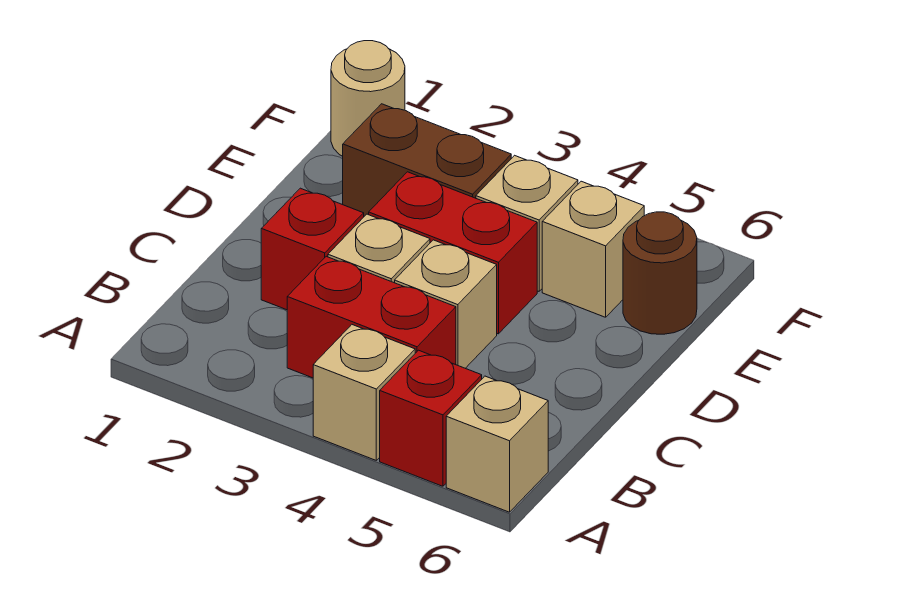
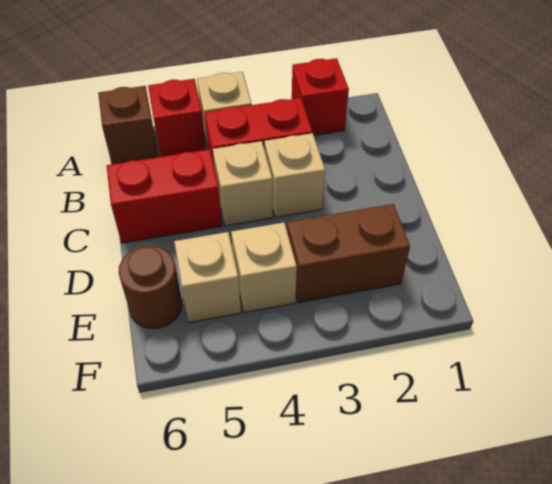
tan 1x1 brick [446,376,548,512] -> brown 1x1 brick [98,86,158,164]
red 1x1 brick [261,188,364,310] -> red 1x1 brick moved to [292,58,349,135]
red 1x2 brick [369,172,537,334] -> red 1x2 brick moved to [107,149,222,243]
tan 1x1 round brick [331,41,405,156] -> none

